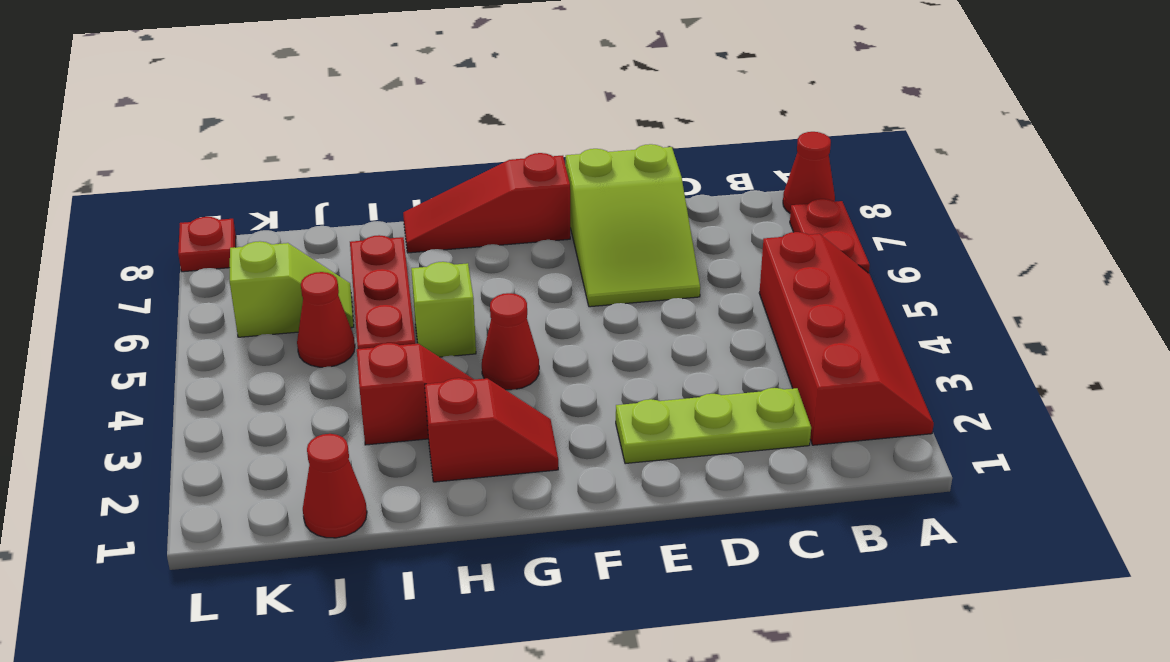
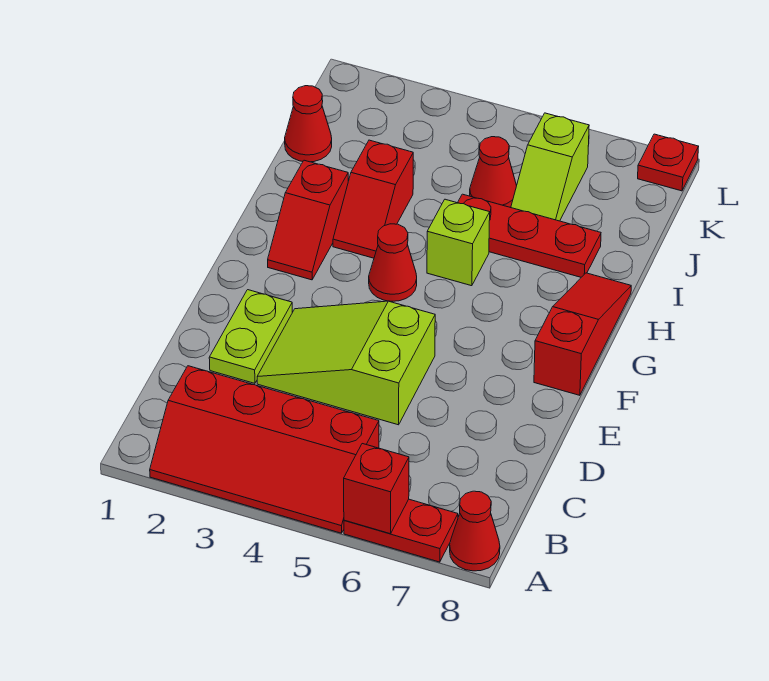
none -> red 1x1 brick [344,444,409,534]
lime 1x3 plate [616,388,811,464] -> lime 1x2 plate [209,290,292,383]
lime 2x3 slope [566,144,700,307] -> lime 2x3 slope moved to [257,301,435,425]

